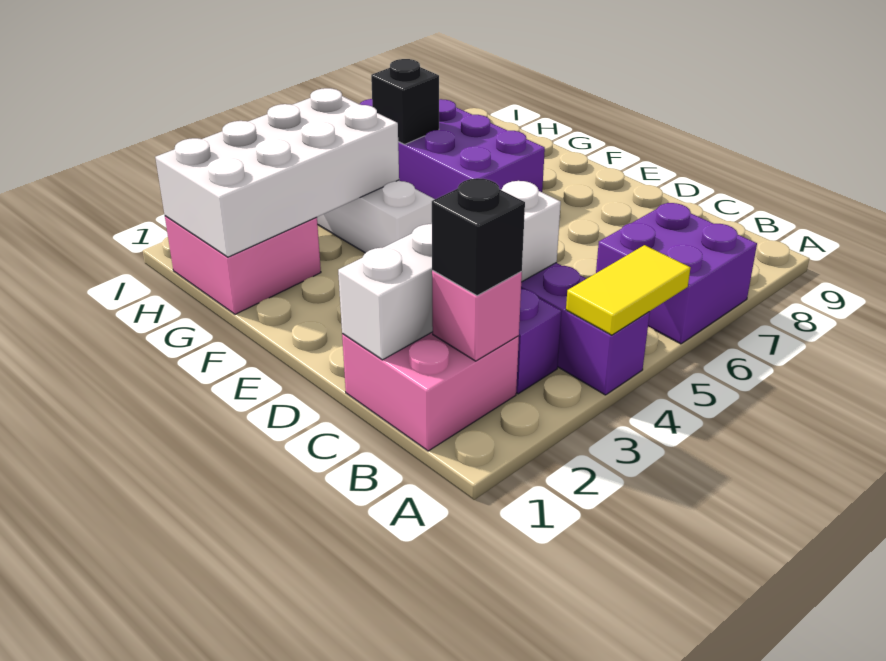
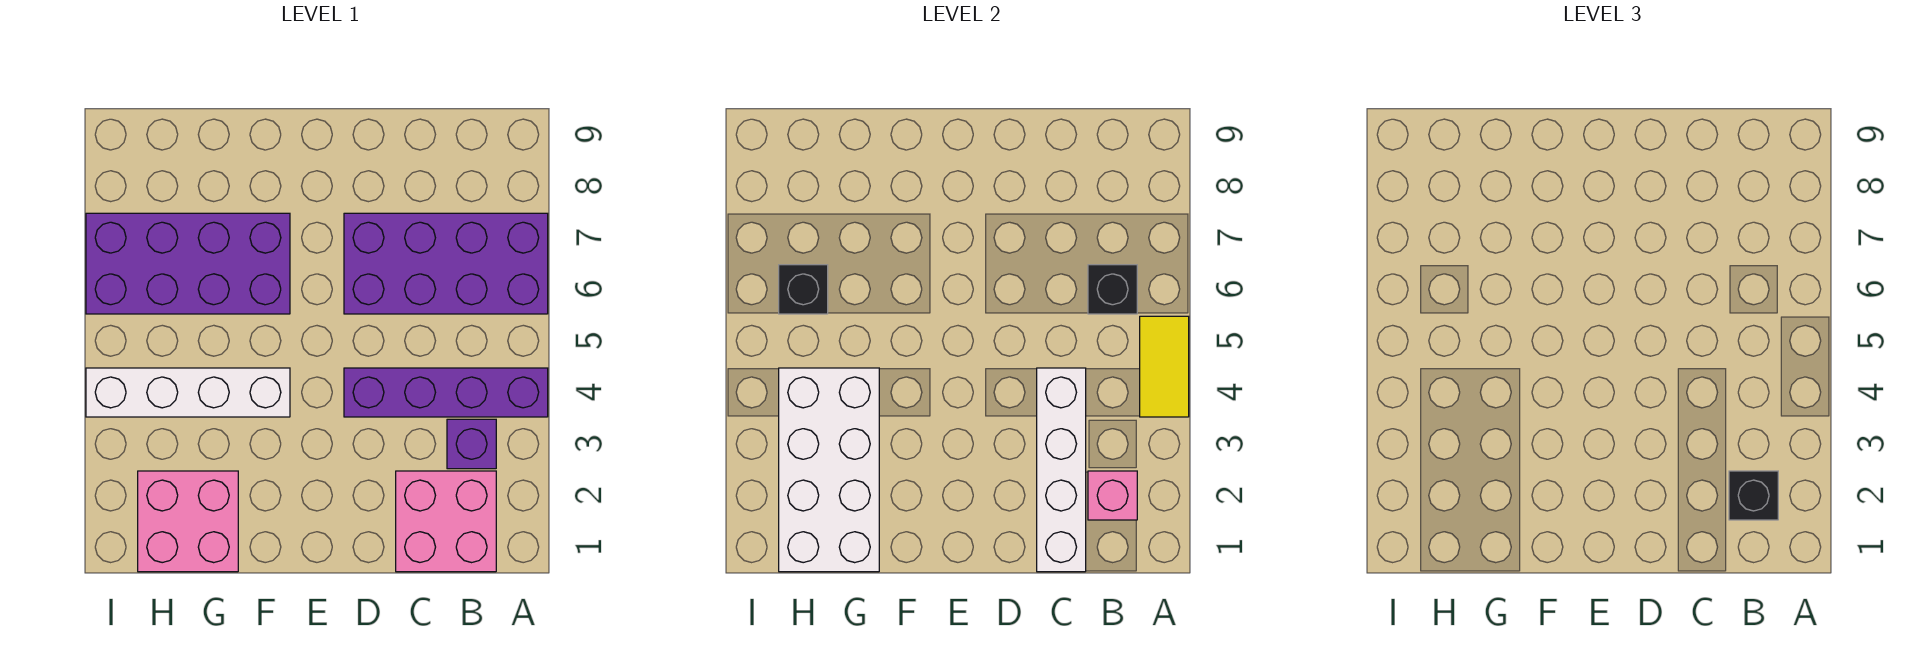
purple 2x2 brick [596,203,757,344] -> purple 2x4 brick [344,213,548,314]
none -> black 1x1 brick [1088,265,1137,314]

